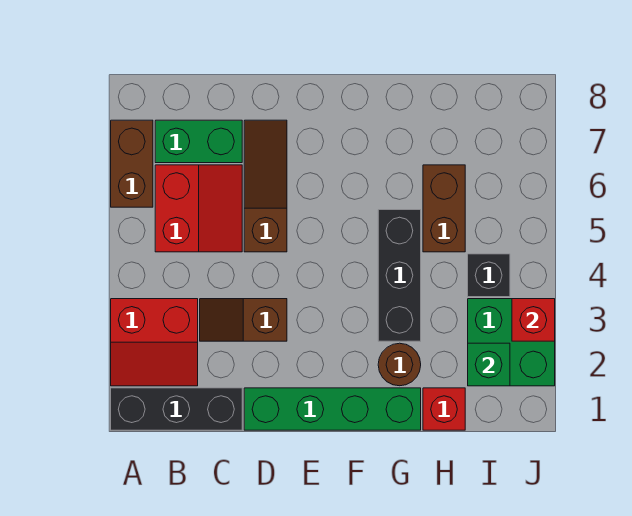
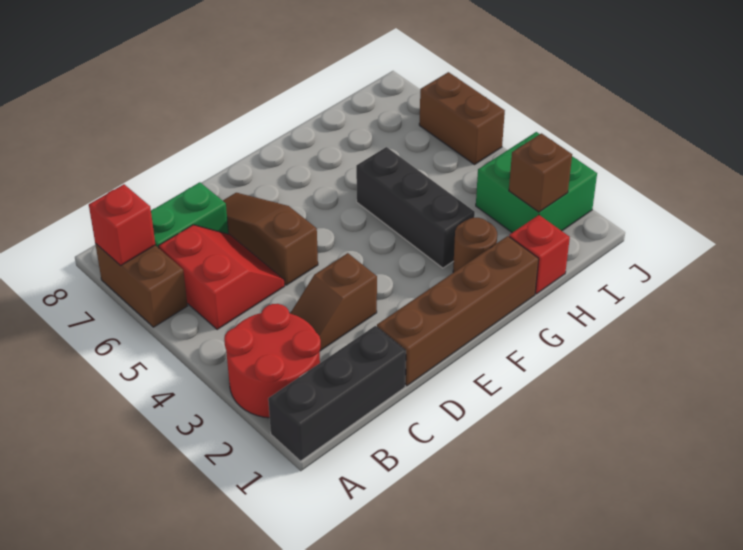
red 2x2 slope [111,299,198,386] -> red 2x2 round brick [224,304,321,418]
green 1x4 brick [244,388,421,430] -> brown 1x4 brick [377,236,539,386]
brown 1x2 brick [423,165,465,252] -> brown 1x2 brick moved to [419,72,505,165]
green 1x1 brick [468,343,510,386] -> brown 1x1 brick [509,133,572,212]
black 1x1 brick [468,254,510,297] -> none
red 1x1 brick [512,299,555,341] -> red 1x1 brick moved to [89,184,155,266]

